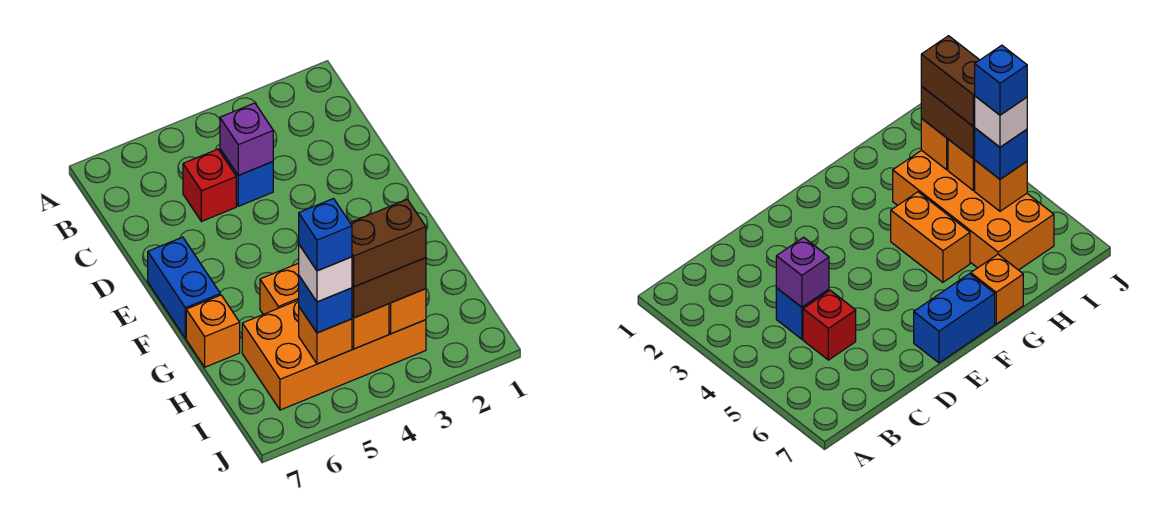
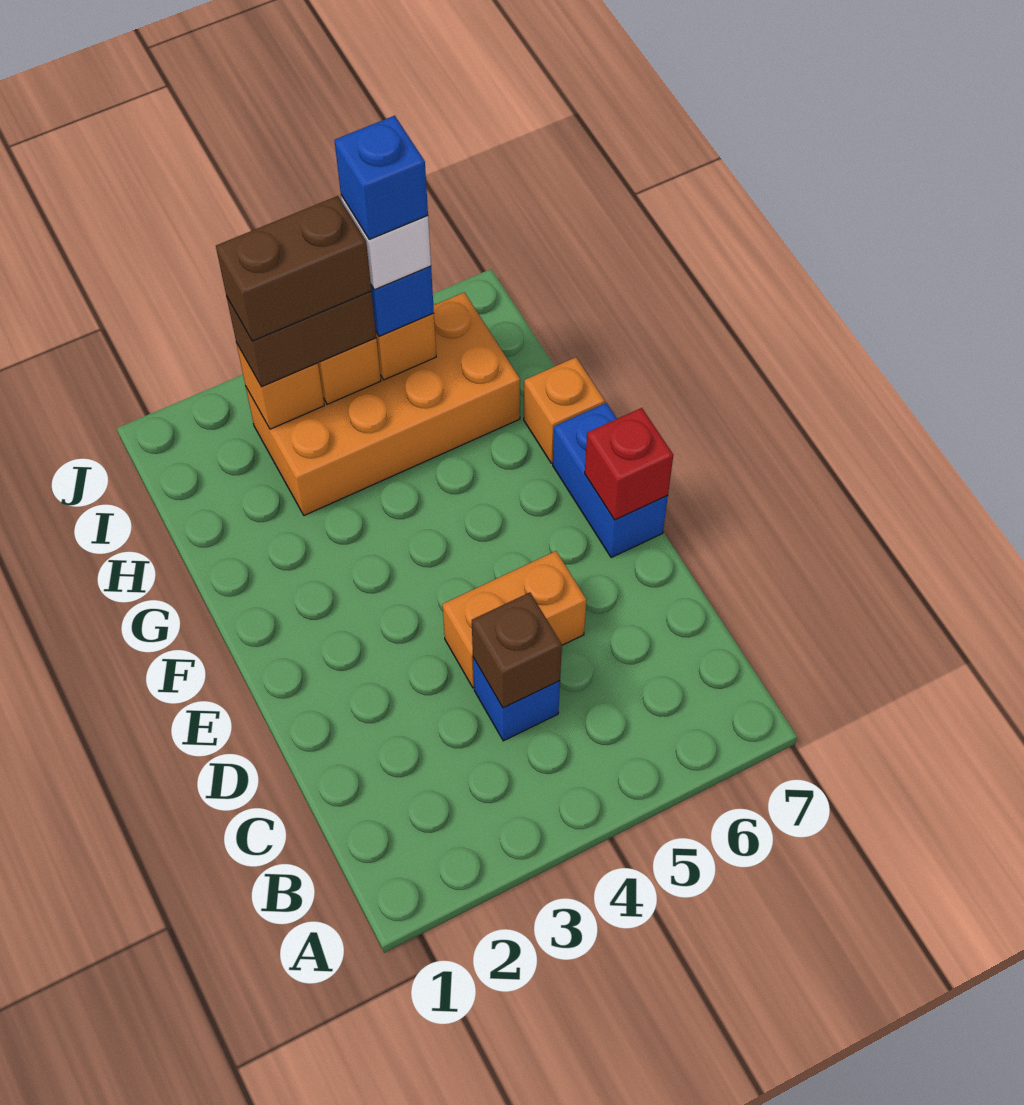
purple 1x1 brick [220,103,273,175] -> brown 1x1 brick [472,593,562,708]
red 1x1 brick [183,149,236,221] -> red 1x1 brick moved to [585,408,673,520]
orange 1x2 brick [260,263,299,314] -> orange 1x2 brick moved to [442,551,586,688]

